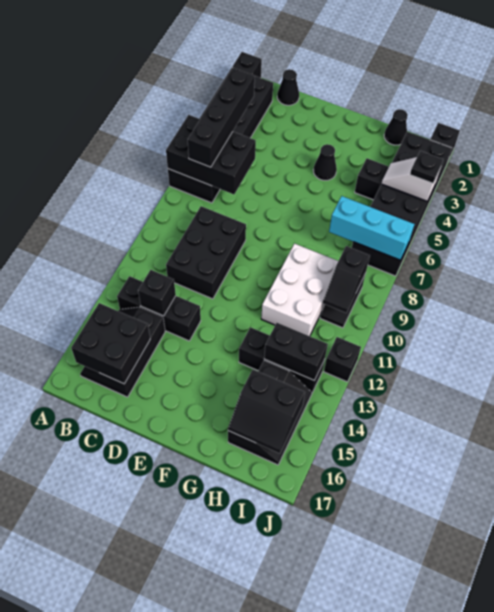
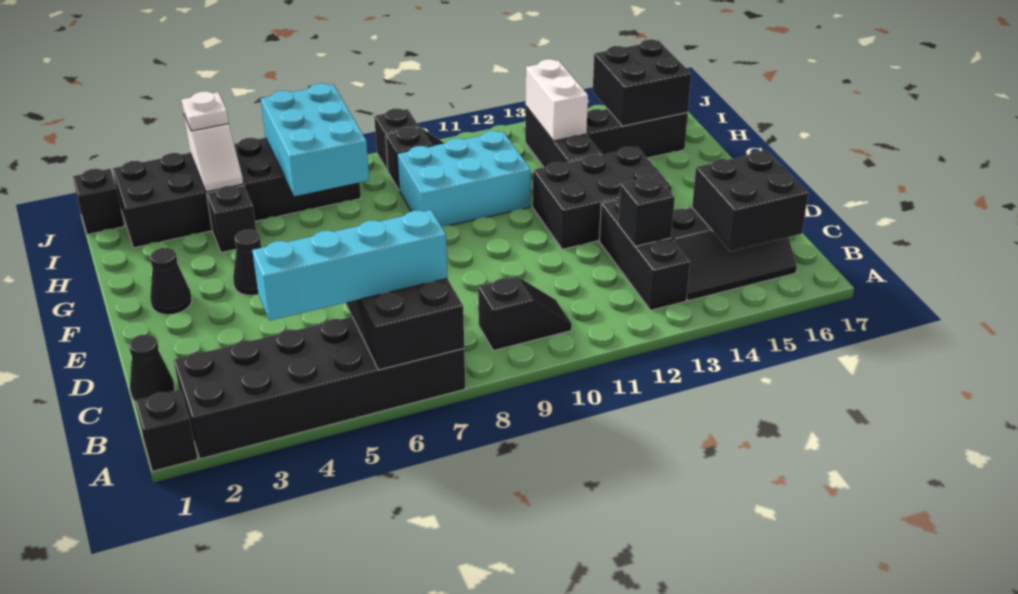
black 1x4 brick [188,68,255,167] -> cyan 1x4 brick [252,210,447,321]
black 2x3 brick [166,206,246,299] -> black 2x3 brick moved to [533,147,671,249]
white 2x3 brick [261,244,338,336] -> cyan 2x3 brick [397,131,531,227]
black 1x1 cone [384,109,408,145] -> black 1x1 cone moved to [150,248,192,315]
cyan 1x3 brick [329,196,414,260] -> cyan 2x3 brick [261,83,369,196]
black 1x2 brick [264,323,328,380] -> white 1x2 brick [526,59,588,141]
black 2x2 slope [228,370,305,453] -> black 2x2 brick [593,39,691,126]
black 1x2 slope [323,246,370,313] -> black 1x2 slope moved to [478,277,572,351]
black 1x1 plate [410,151,443,183] -> white 1x1 plate [182,91,229,131]
black 1x1 brick [324,337,361,382] -> black 1x1 brick moved to [374,109,419,170]

